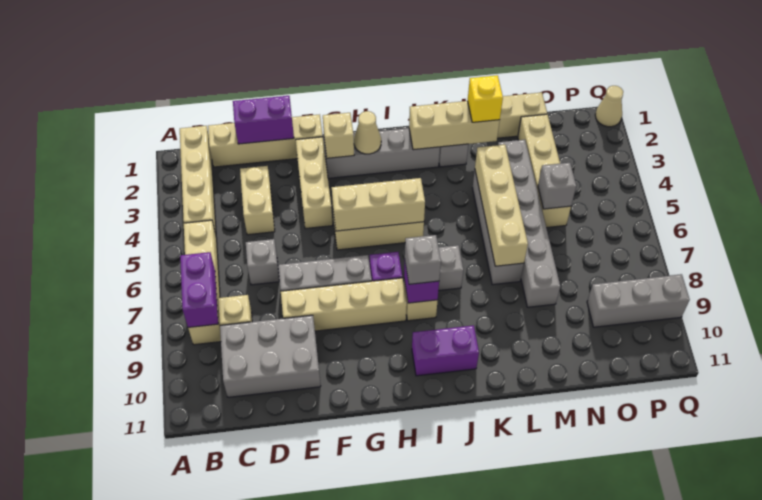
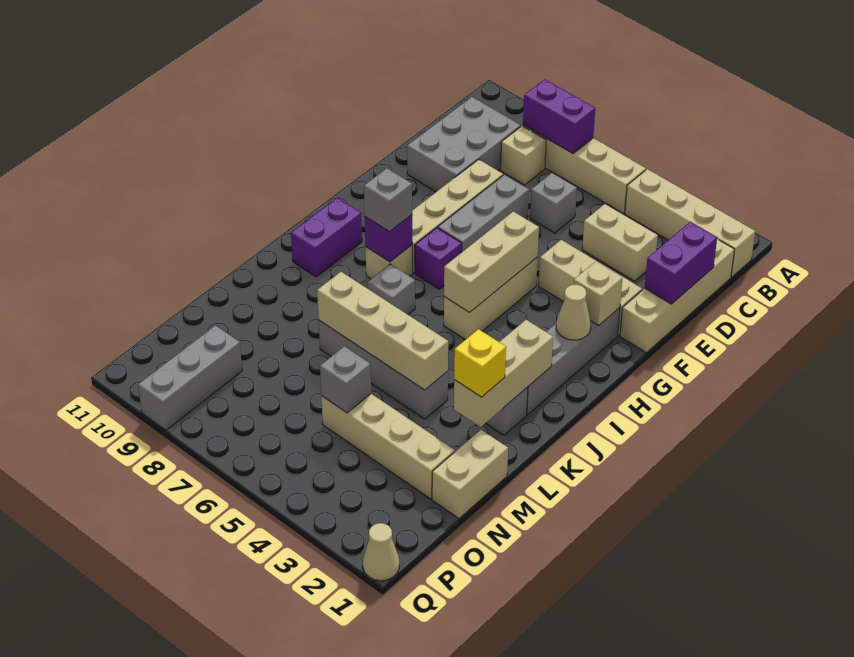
grey 1x6 brick [498,140,560,307] -> none

